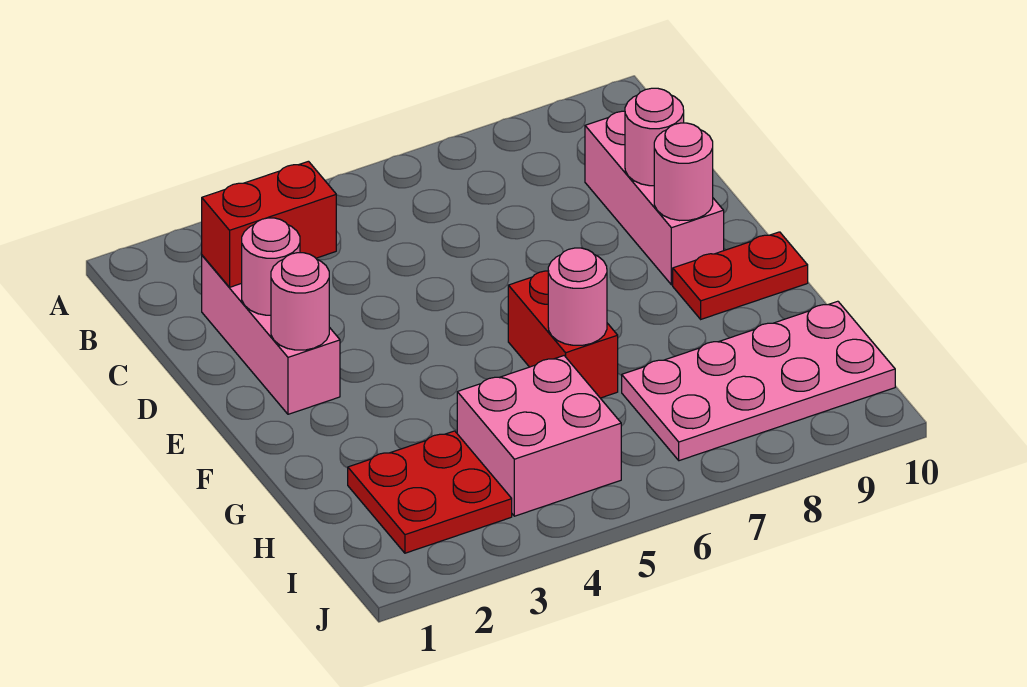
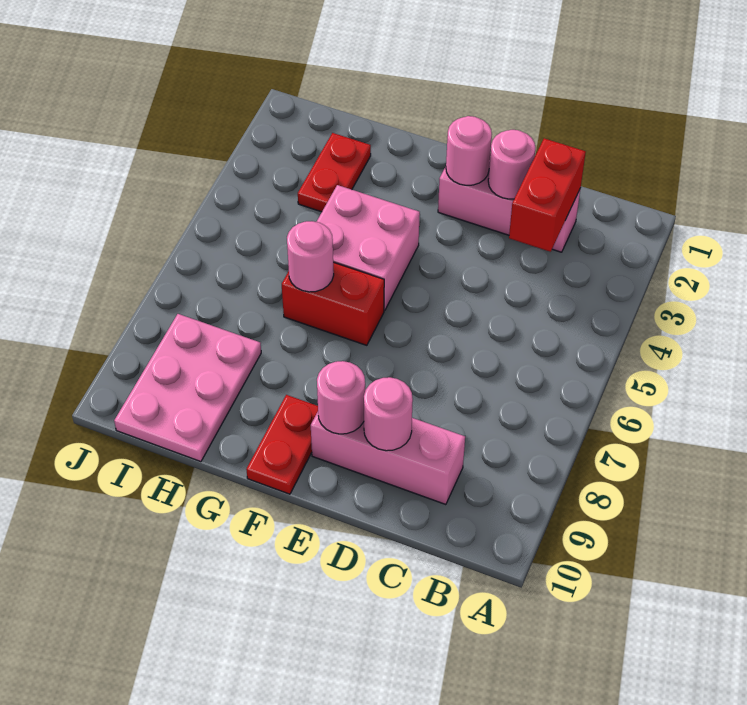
red 2x2 plate [348,431,512,553] -> red 1x2 plate [298,133,371,212]
pink 2x2 brick [457,356,621,516] -> pink 2x2 brick moved to [317,185,420,311]
pink 2x4 plate [622,301,895,461] -> pink 2x3 plate [114,314,261,462]

